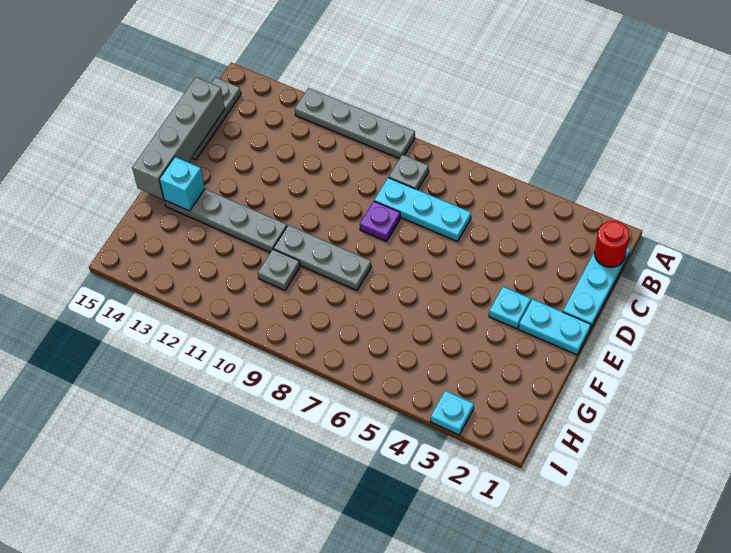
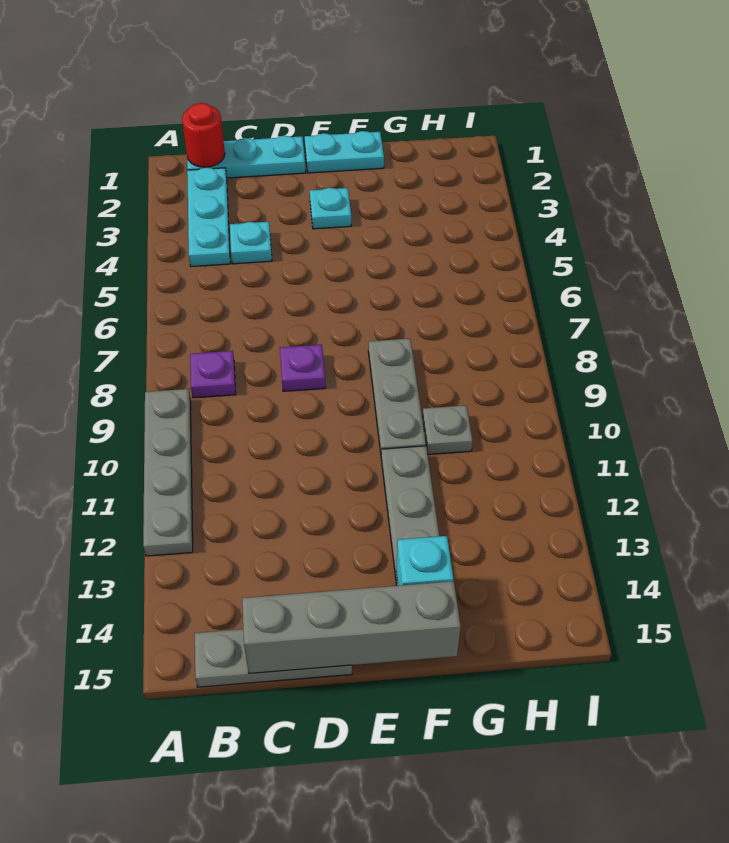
grey 1x1 plate [389,155,429,190] -> purple 1x1 plate [190,351,236,398]
cyan 1x3 plate [374,178,471,242] -> cyan 1x3 plate moved to [187,167,230,267]
cyan 1x2 plate [519,299,591,355] -> cyan 1x2 plate turned to [305,131,384,173]
cyan 1x1 plate [431,391,474,435] -> cyan 1x1 plate moved to [230,222,272,264]

